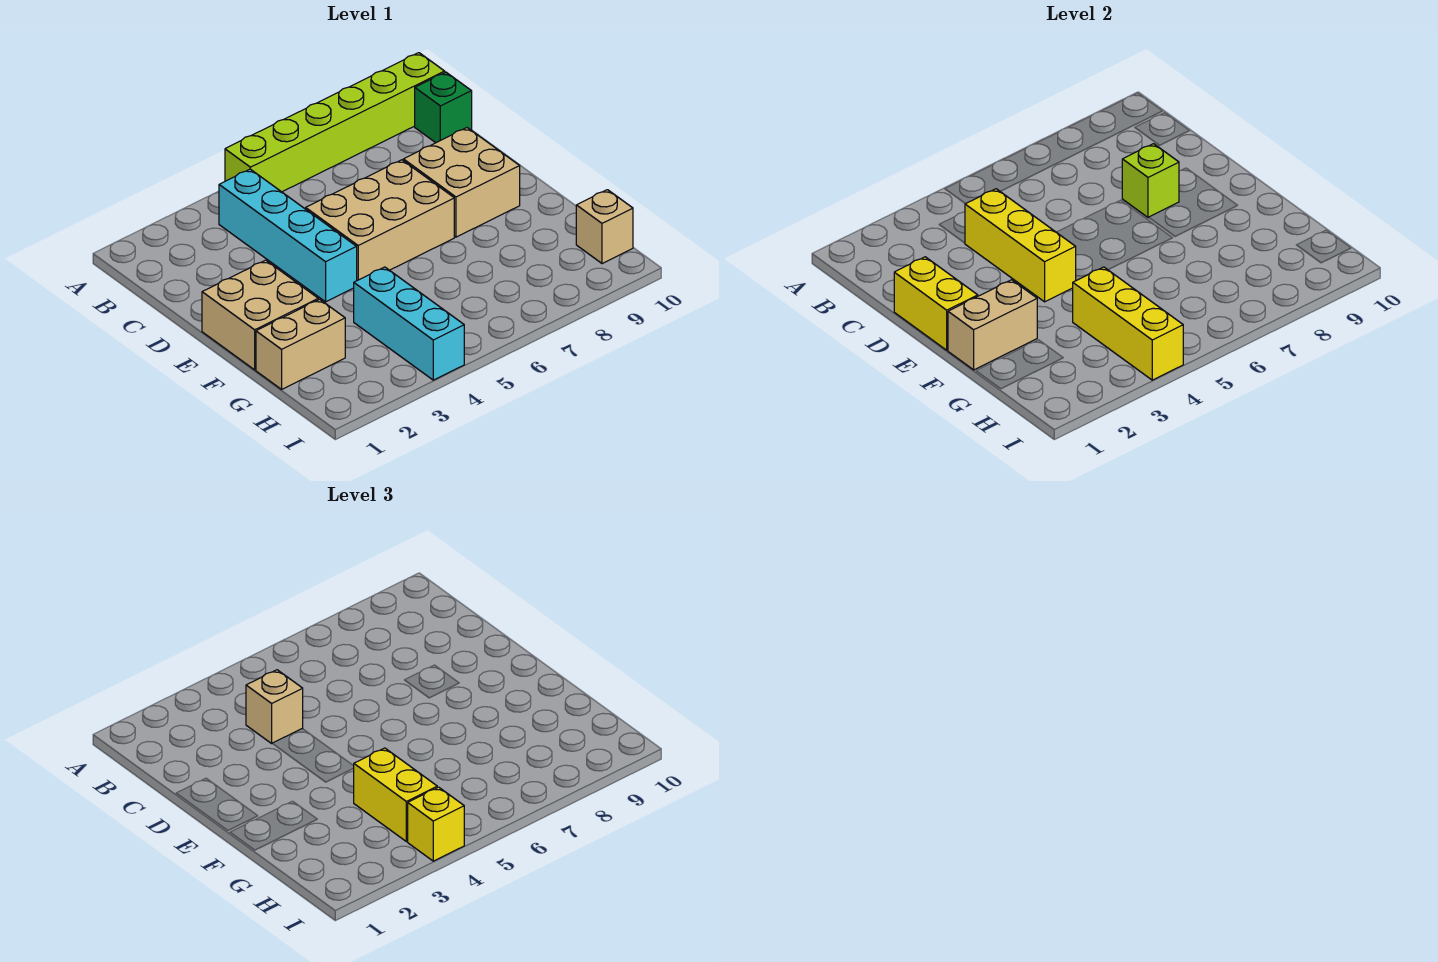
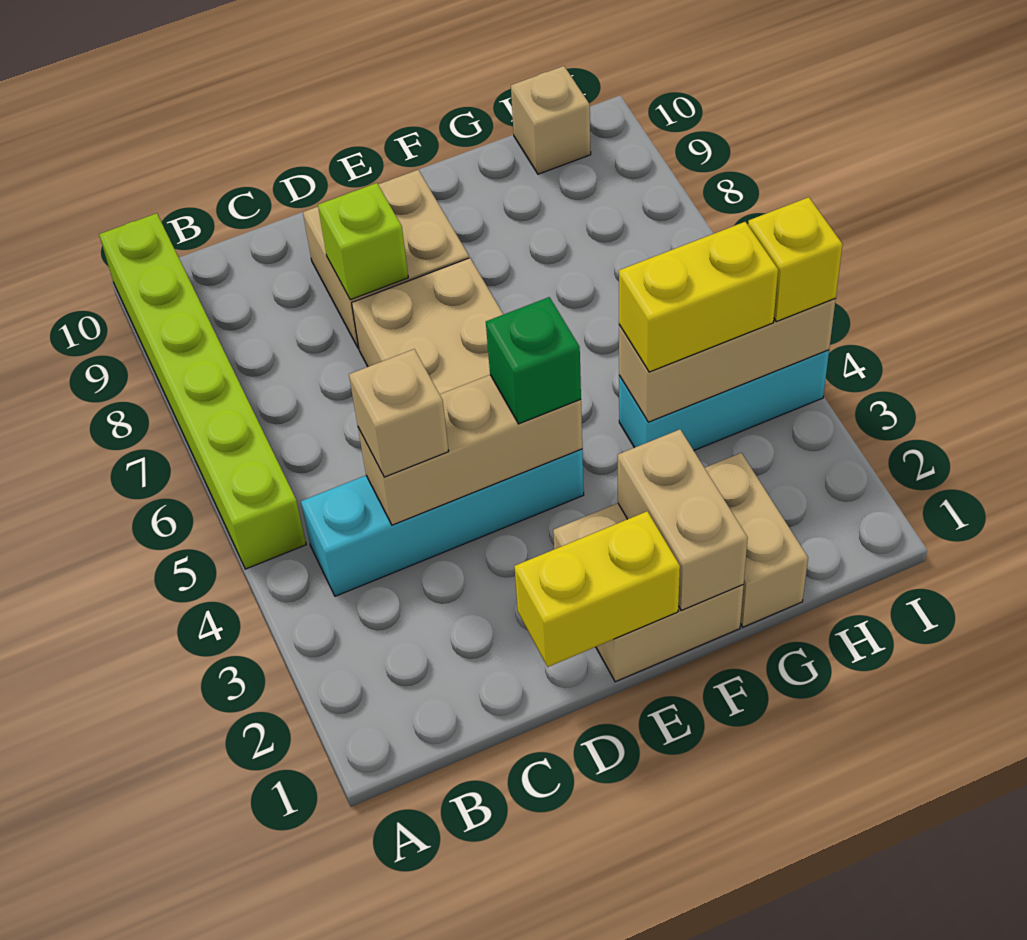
green 1x1 brick [415,72,472,143] -> green 1x1 brick moved to [486,297,581,424]
yellow 1x3 brick [965,189,1076,302] -> tan 1x3 brick [358,375,582,525]
yellow 1x3 brick [1073,267,1183,380] -> tan 1x3 brick [619,298,836,422]

